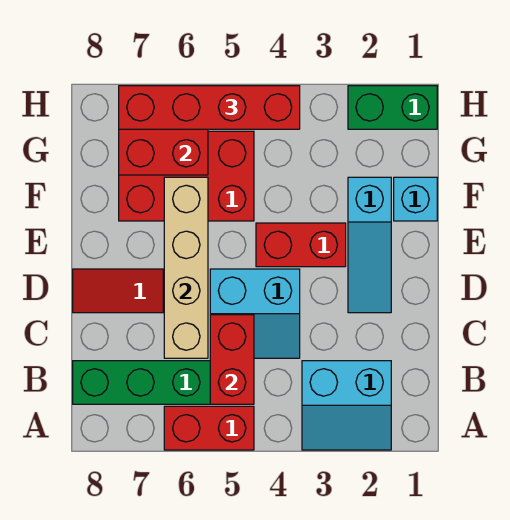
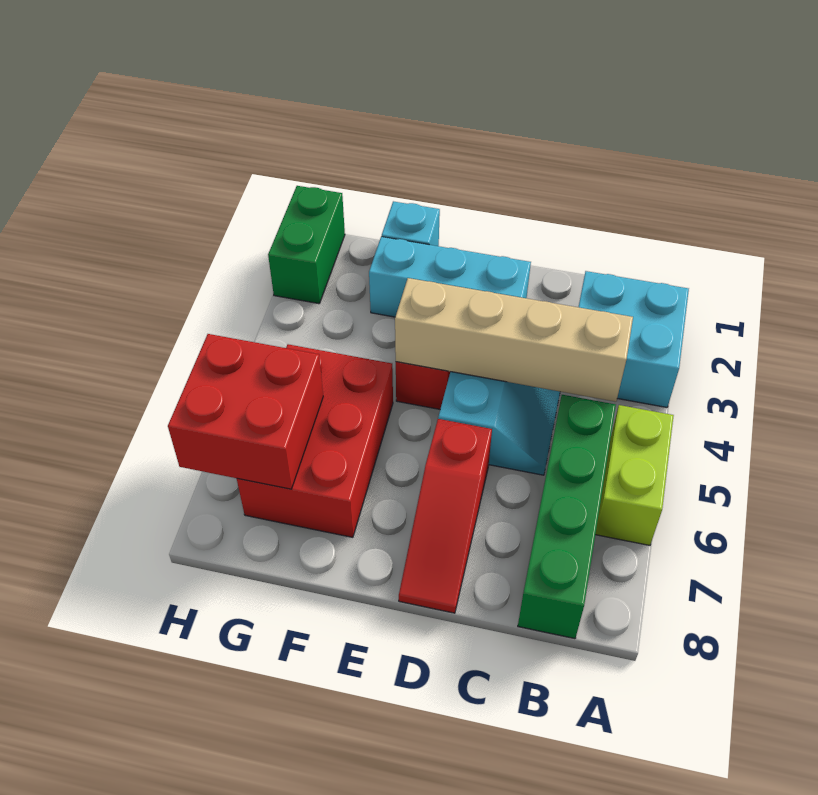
cyan 2x2 slope [302,361,391,450] -> cyan 2x2 brick [579,271,689,407]
red 1x2 brick [164,406,254,450] -> lime 1x2 brick [595,405,674,545]
red 1x2 brick [210,315,254,404] -> none
tan 1x4 brick [164,177,208,358] -> tan 1x4 brick moved to [395,278,633,402]
cyan 1x3 slope [348,177,391,313] -> cyan 1x3 brick [369,237,531,317]
red 1x4 brick [119,86,300,129] -> none

